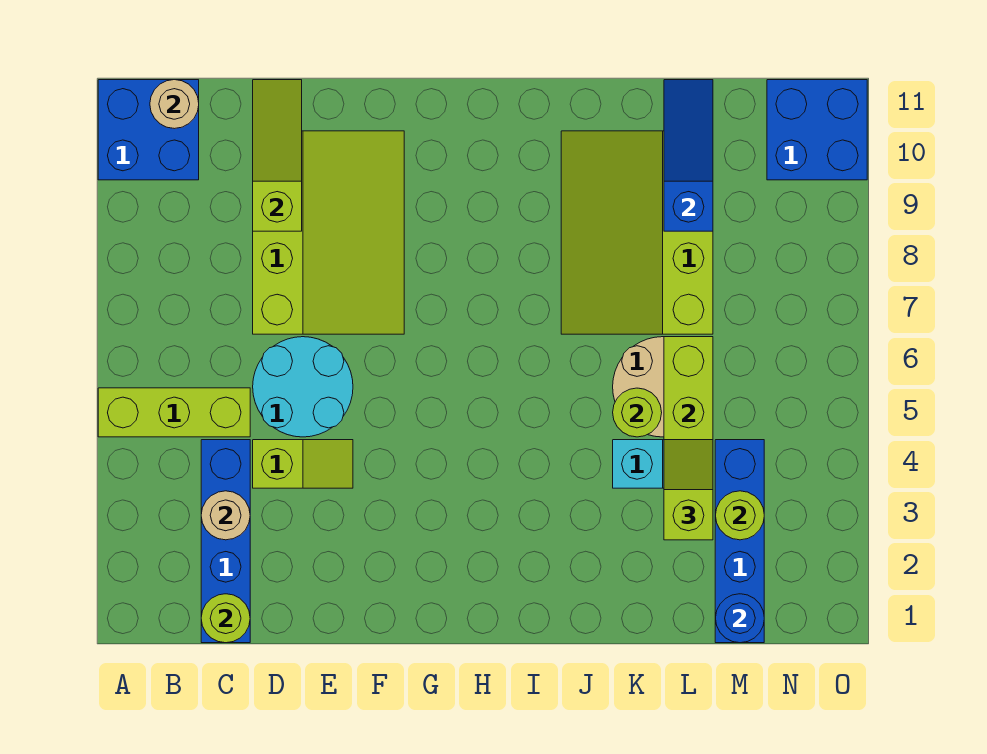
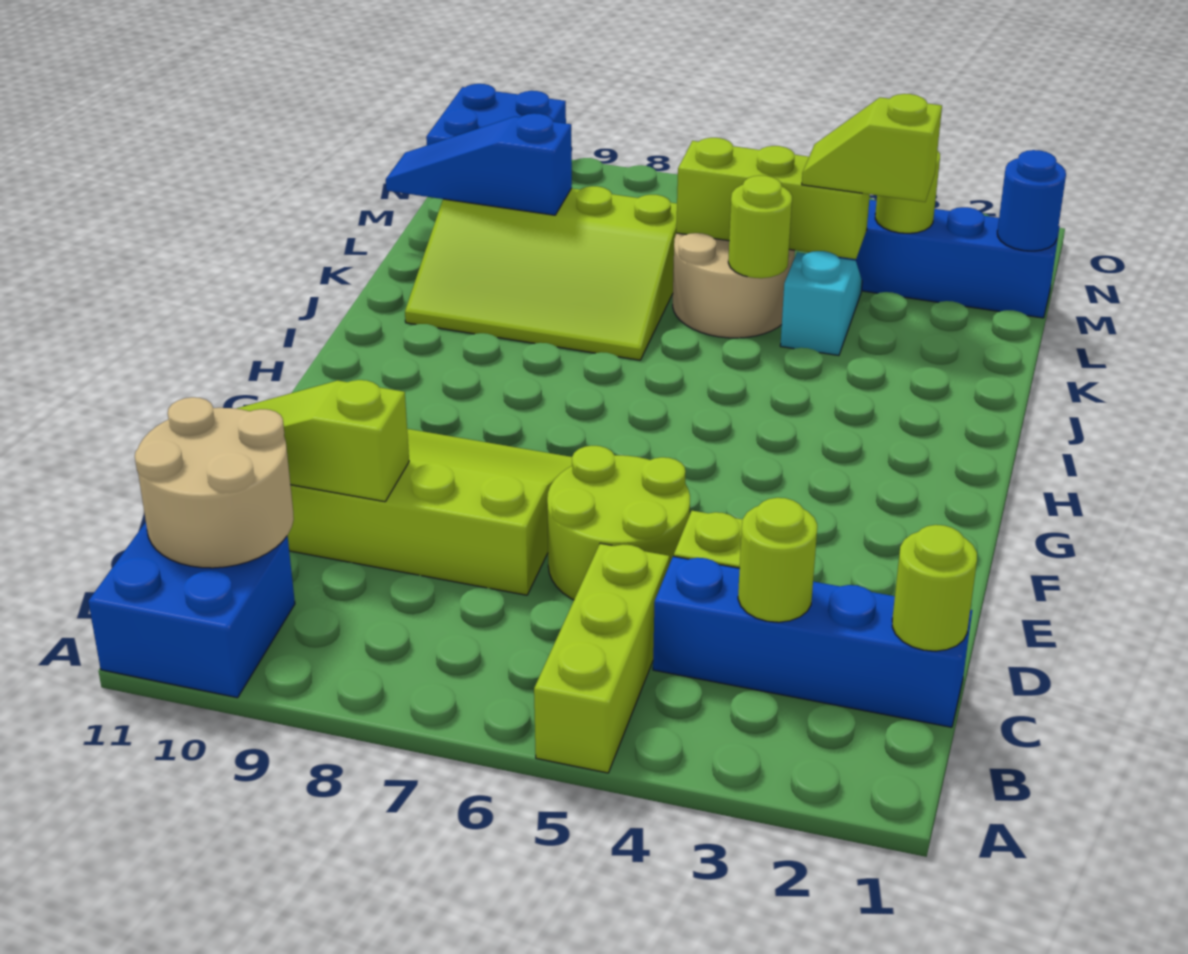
tan 1x1 round brick [150,80,199,129] -> tan 2x2 round brick [135,397,294,568]
tan 1x1 round brick [201,491,250,540] -> lime 1x1 round brick [738,498,817,622]
cyan 2x2 round brick [253,337,353,437] -> lime 2x2 round brick [547,446,690,600]

